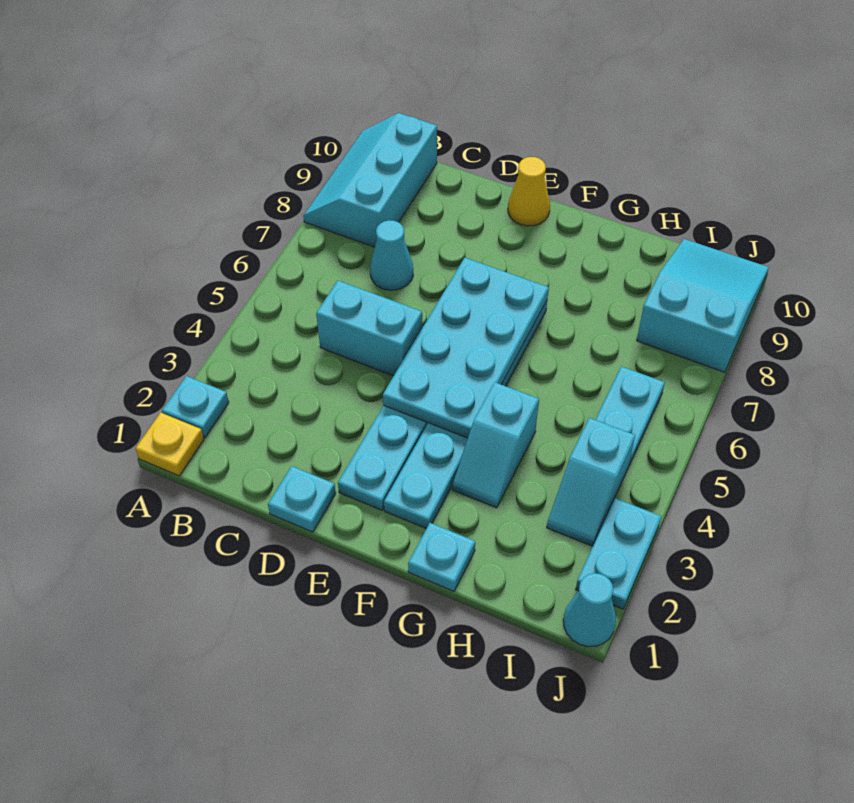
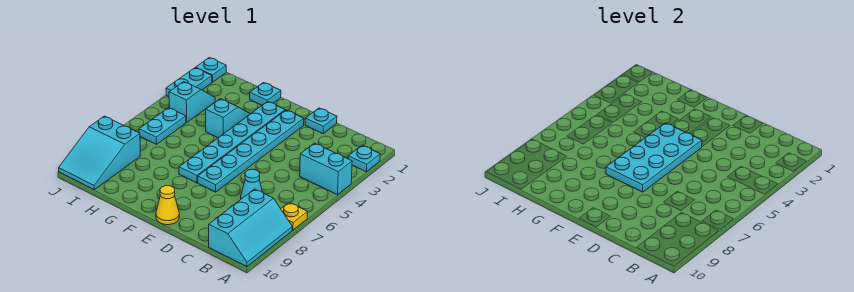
yellow 1x1 plate [135,413,204,476] -> yellow 1x1 plate moved to [281,203,307,230]
cyan 1x2 brick [316,281,423,376] -> cyan 1x2 brick moved to [300,143,352,195]
cyan 1x1 cone [563,573,616,647] -> cyan 1x1 plate [196,58,226,82]

